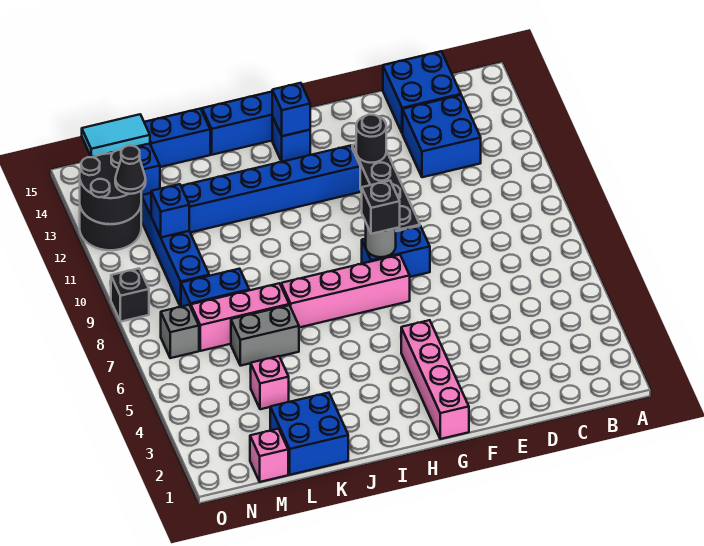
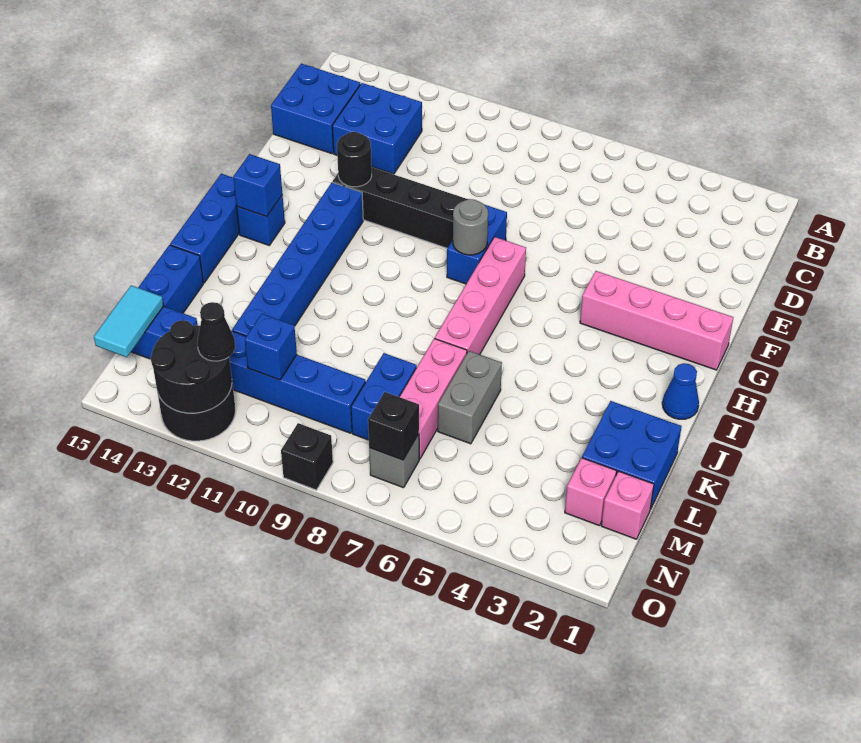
black 1x1 brick [362,181,400,234] -> black 1x1 brick moved to [368,392,419,460]
none -> blue 1x1 cone [662,363,699,419]
pink 1x1 brick [250,356,289,409] -> pink 1x1 brick moved to [565,458,617,526]

